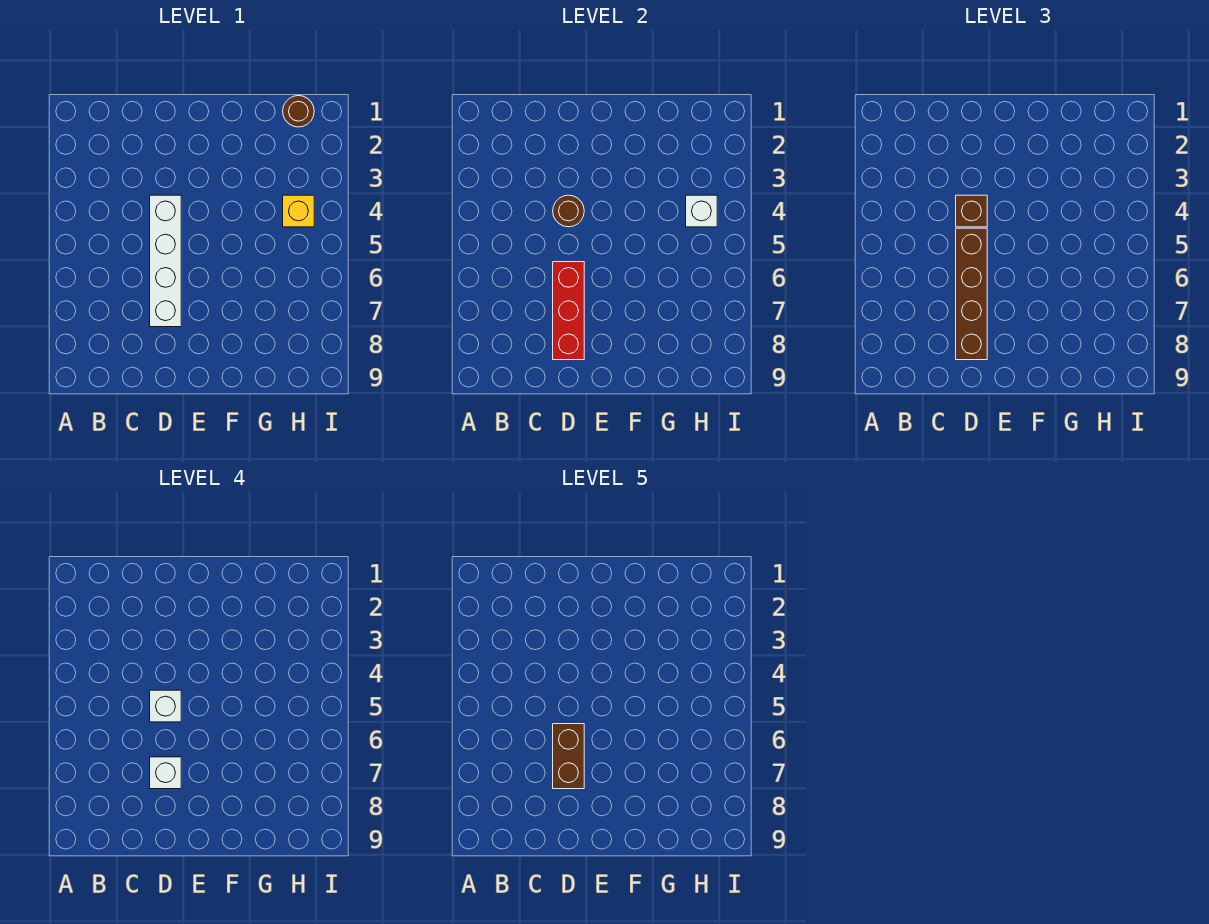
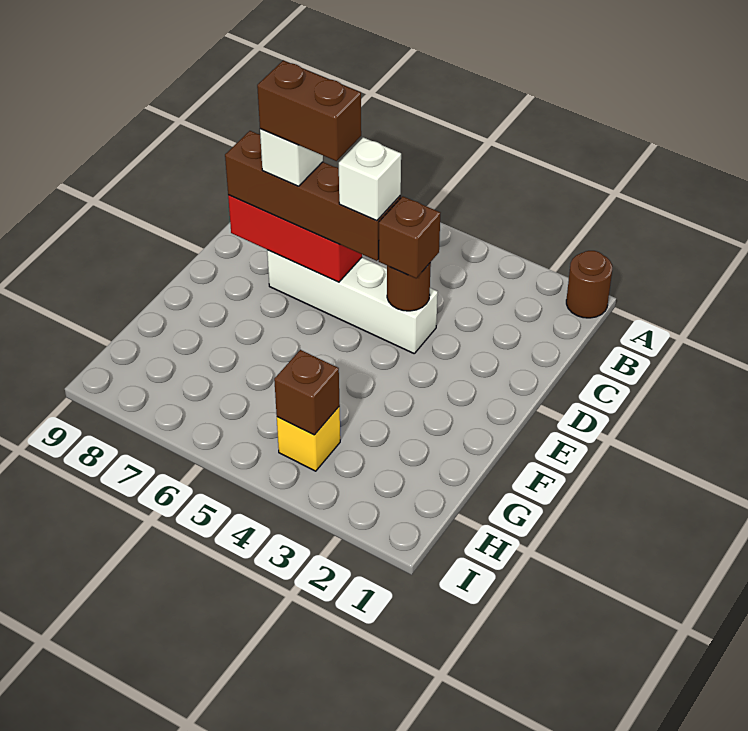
brown 1x1 round brick [283,96,314,127] -> brown 1x1 round brick moved to [566,251,612,318]
white 1x1 brick [686,195,717,227] -> brown 1x1 brick [274,350,340,435]

